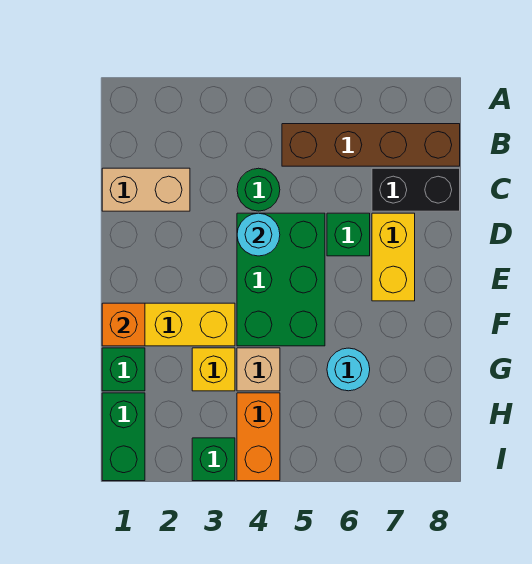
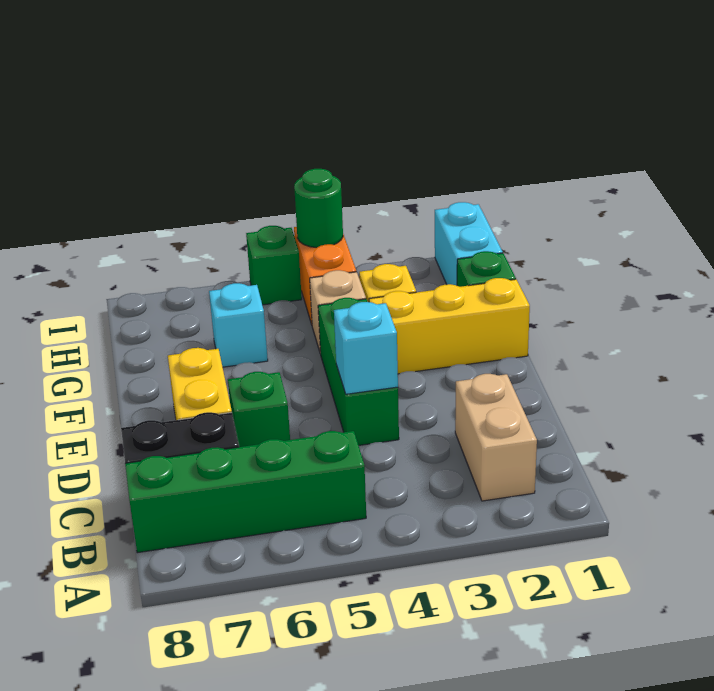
brown 1x4 brick [282,124,460,166] -> green 1x4 brick [125,431,366,553]
tan 1x2 brick [102,168,190,211] -> tan 1x2 brick turned to [455,374,537,501]
green 1x1 round brick [237,168,280,211] -> green 1x1 round brick moved to [294,169,343,248]
green 2x3 brick [237,213,325,346] -> green 1x3 brick [318,298,399,445]
cyan 1x1 round brick [237,213,280,256] -> cyan 1x1 brick [334,302,398,394]
orange 1x1 brick [102,303,145,346] -> none
cyan 1x1 round brick [327,348,370,391] -> cyan 1x1 brick [209,283,268,367]
green 1x2 brick [102,393,145,481] -> cyan 1x2 brick [435,202,503,286]
green 1x1 brick [192,438,235,481] -> green 1x1 brick moved to [246,226,302,305]

